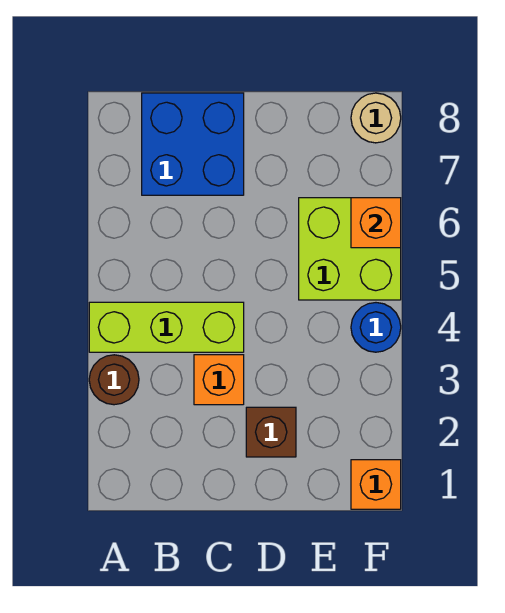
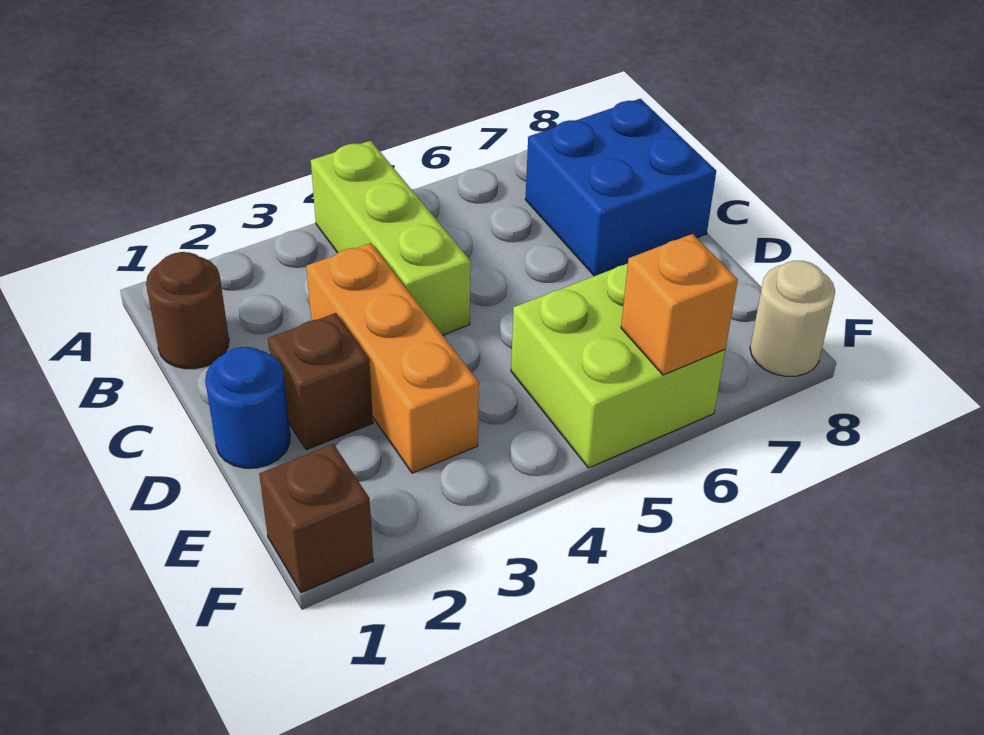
brown 1x1 round brick [89,355,139,405] -> brown 1x1 round brick moved to [146,252,229,369]
orange 1x1 brick [194,355,244,405] -> orange 1x3 brick [306,243,479,473]
orange 1x1 brick [351,460,401,509] -> brown 1x1 brick [259,444,373,593]
blue 1x1 round brick [351,303,401,352] -> blue 1x1 round brick moved to [205,347,290,468]

